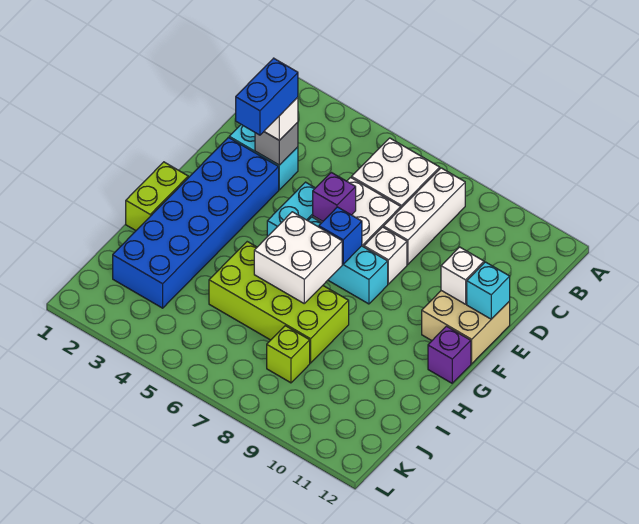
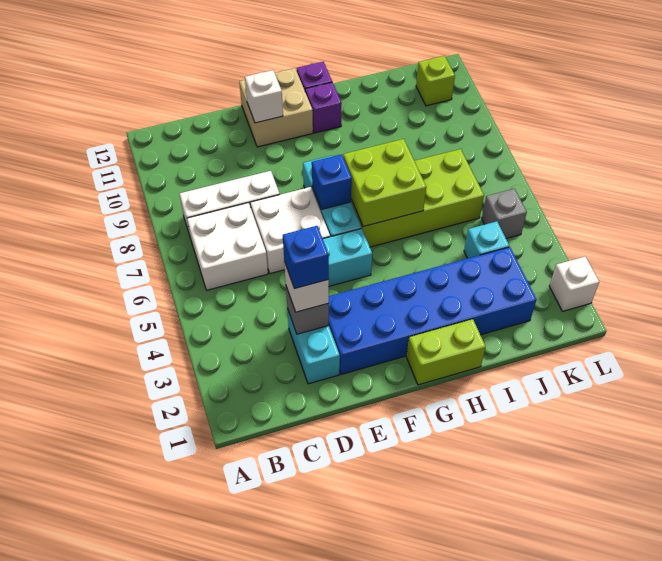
blue 1x2 brick [236,58,298,135] -> blue 1x1 brick [283,226,329,289]
purple 1x1 brick [313,172,356,222] -> purple 1x1 brick moved to [305,82,342,133]
white 1x1 brick [364,227,407,284] -> white 1x1 brick moved to [549,257,599,311]
cyan 1x1 brick [467,262,510,319] -> cyan 1x1 brick moved to [464,221,509,258]
white 2x2 brick [254,212,342,303] -> lime 2x2 brick [343,139,426,227]
lime 2x4 brick [209,242,349,363] -> lime 2x4 brick turned to [351,149,484,247]
lime 1x1 brick [267,326,310,383] -> lime 1x1 brick moved to [416,56,455,106]
none -> grey 1x1 brick [482,189,527,239]

